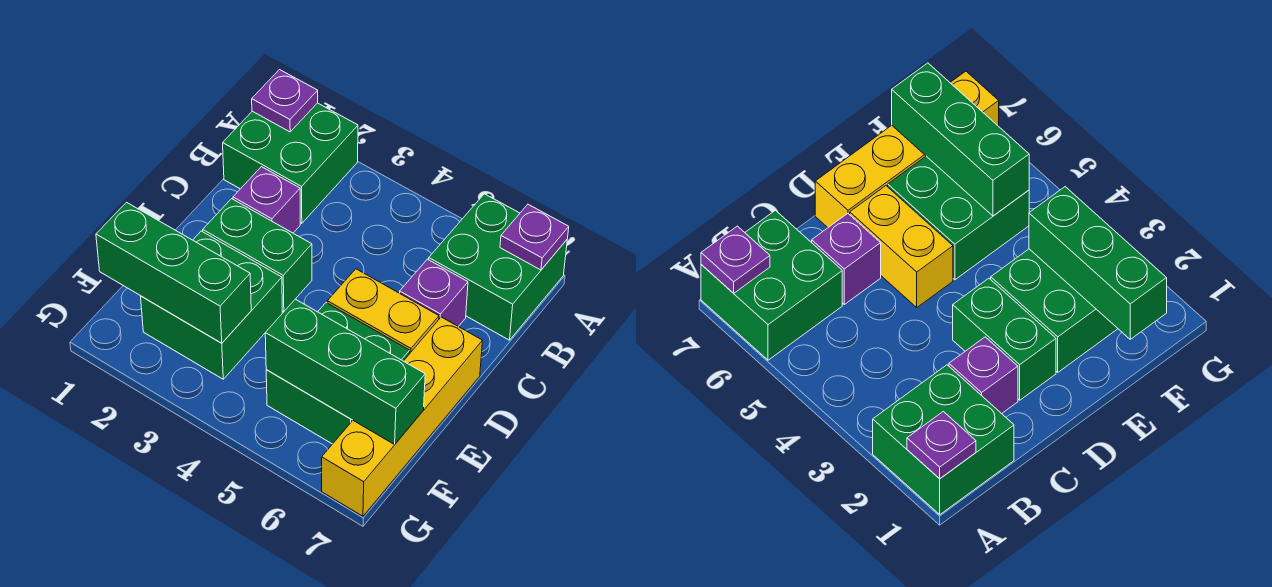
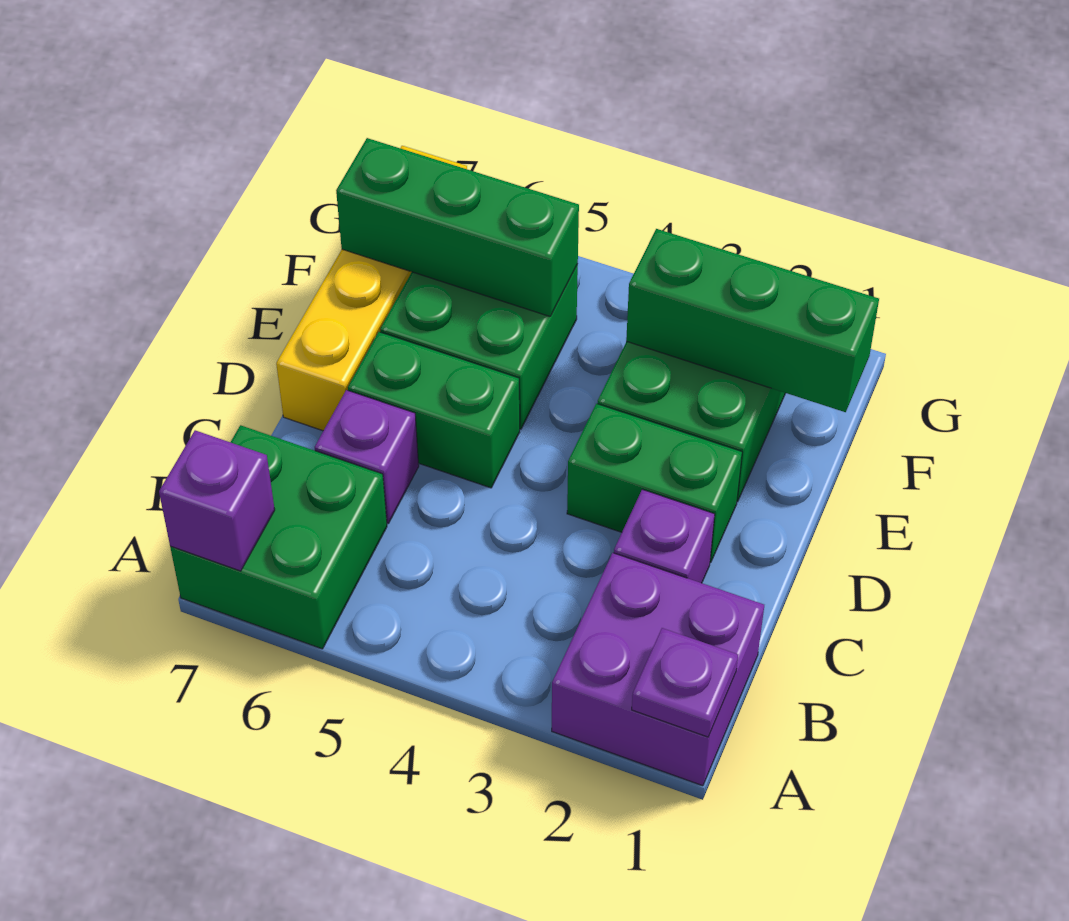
green 2x2 brick [223,103,358,223] -> purple 2x2 brick [552,553,764,786]
purple 1x1 plate [500,204,569,270] -> purple 1x1 brick [159,430,275,571]
yellow 1x2 brick [327,269,439,354] -> green 1x2 brick [348,332,520,488]

